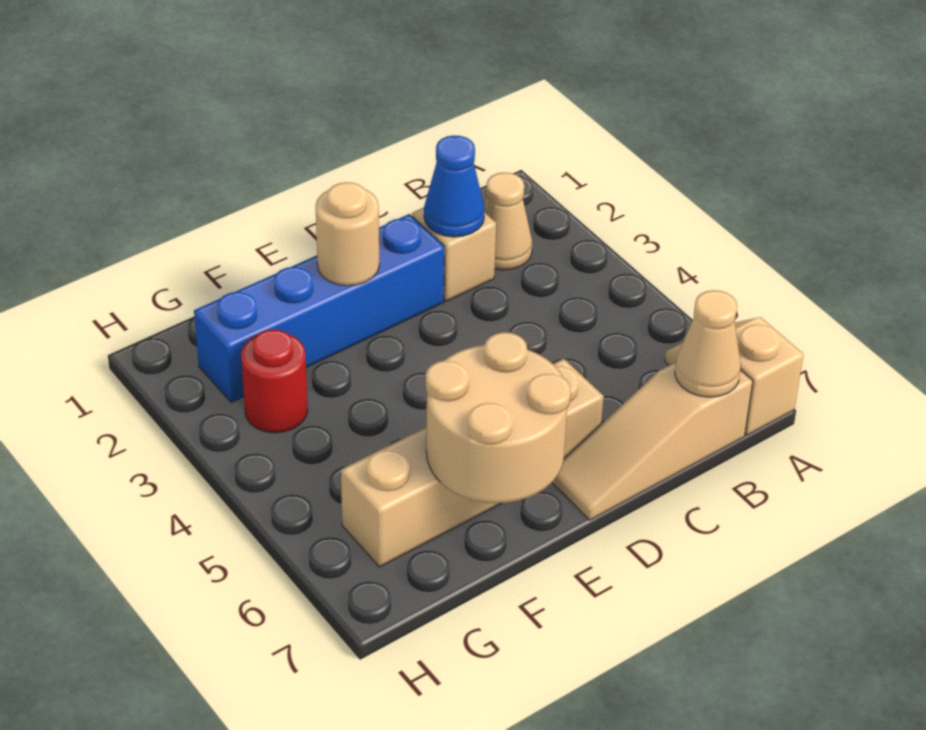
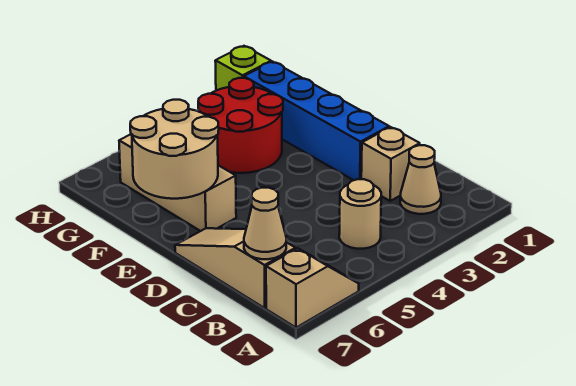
blue 1x1 cone [424,135,485,237] -> none
tan 1x4 brick [341,359,604,567] -> tan 1x3 brick [119,134,236,231]
tan 1x1 round brick [315,182,379,286] -> tan 1x1 round brick moved to [339,179,381,249]
red 1x1 round brick [241,329,308,433] -> red 2x2 round brick [198,78,283,173]
none -> lime 1x1 brick [215,46,271,91]

